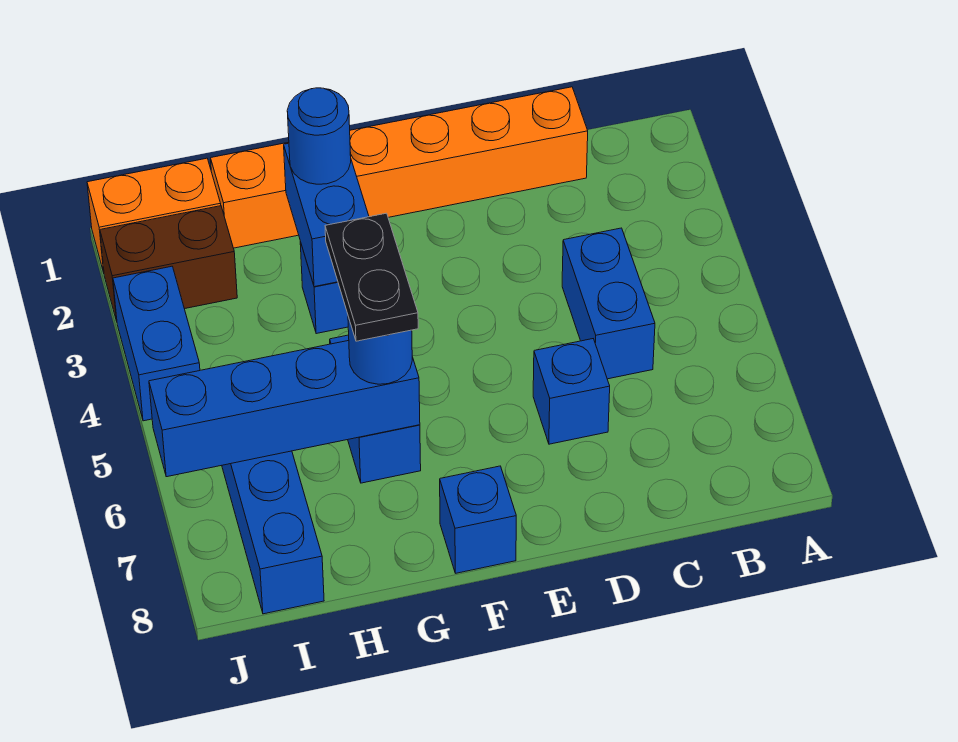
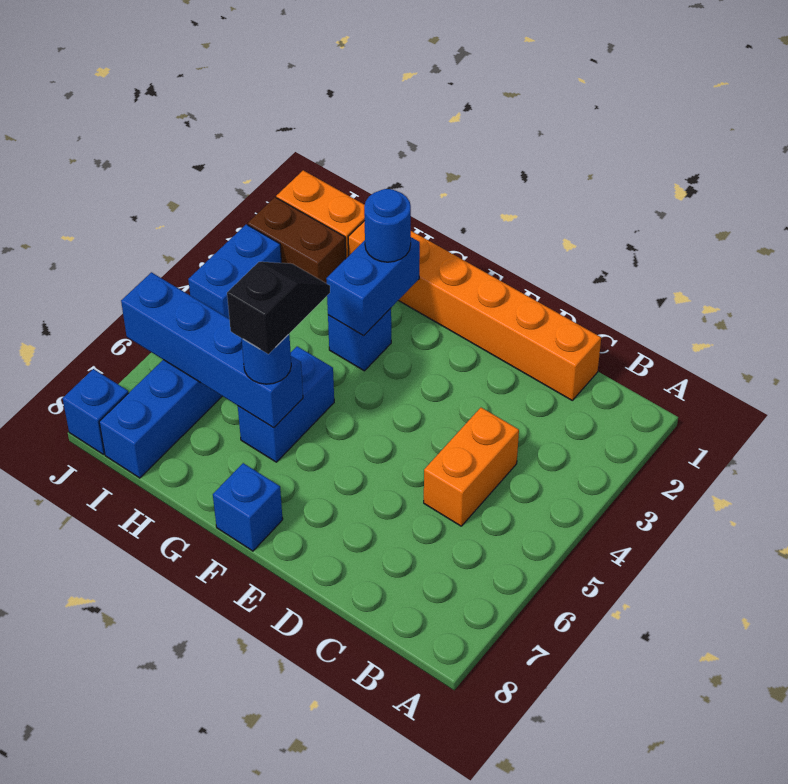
blue 1x2 brick [562,228,655,379] -> orange 1x2 brick [424,408,519,526]
blue 1x1 brick [533,339,610,444] -> blue 1x1 brick moved to [63,369,128,454]
black 1x2 plate [325,213,418,341] -> black 1x2 slope [227,262,330,354]

